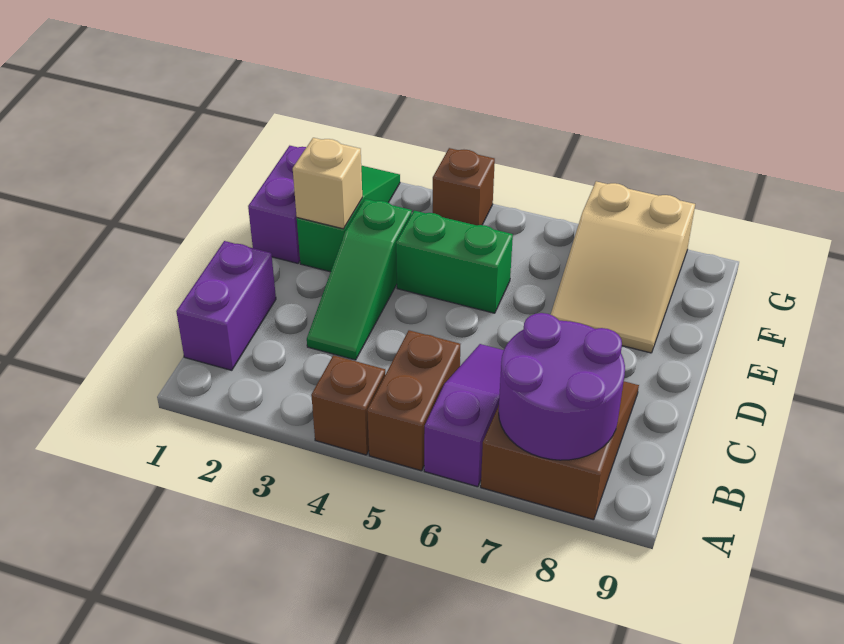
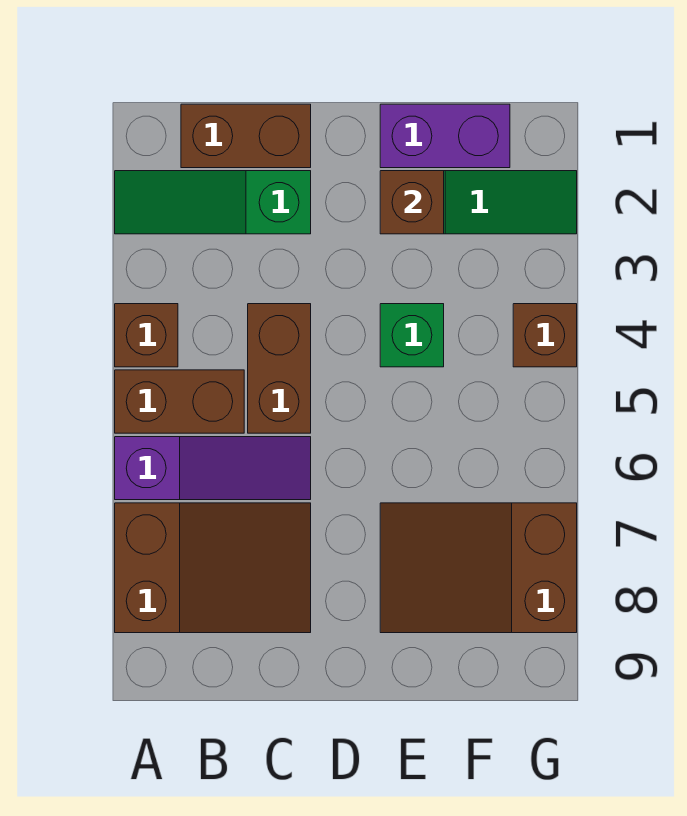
purple 2x2 round brick [499,313,625,460] -> none
purple 1x2 brick [176,241,276,370] -> brown 1x2 brick [181,104,311,168]
green 1x3 slope [307,199,412,360] -> green 1x3 slope moved to [115,171,311,234]
none -> brown 1x2 brick [248,304,311,433]
tan 1x1 brick [293,138,362,229] -> brown 1x1 brick [380,171,444,234]
green 1x2 brick [396,211,513,313] -> green 1x1 brick [380,304,444,367]
tan 2x3 slope [551,181,695,353] -> brown 2x3 slope [380,503,577,633]

